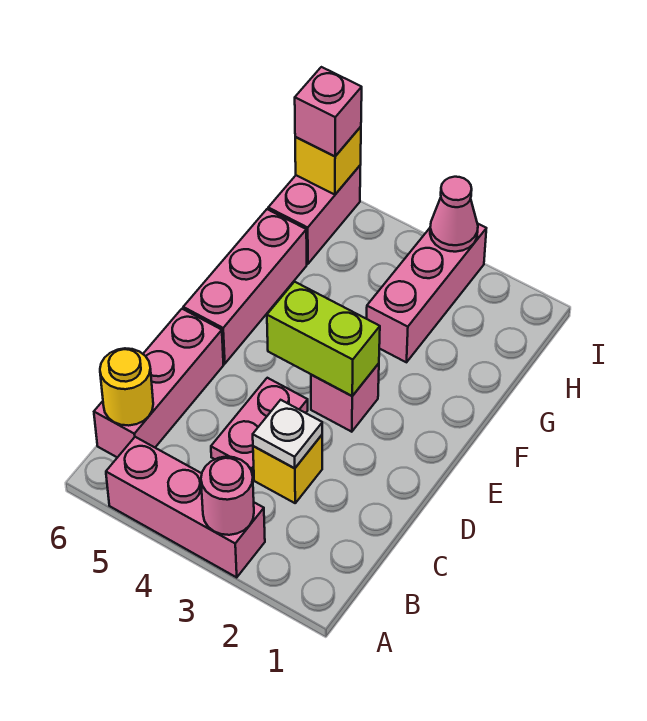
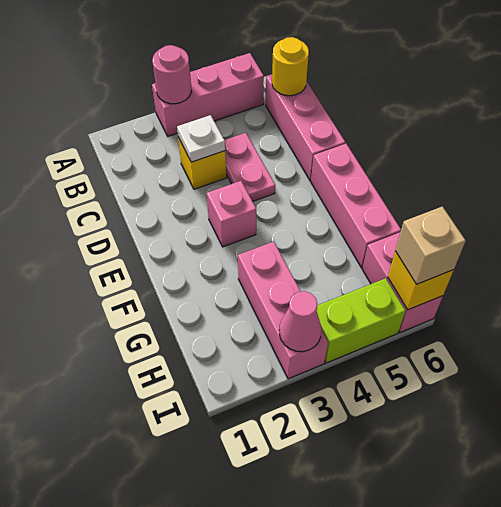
lime 1x2 brick [267,282,380,396] -> lime 1x2 brick moved to [316,278,406,363]
pink 1x1 brick [295,67,362,156] -> tan 1x1 brick [395,206,466,284]

